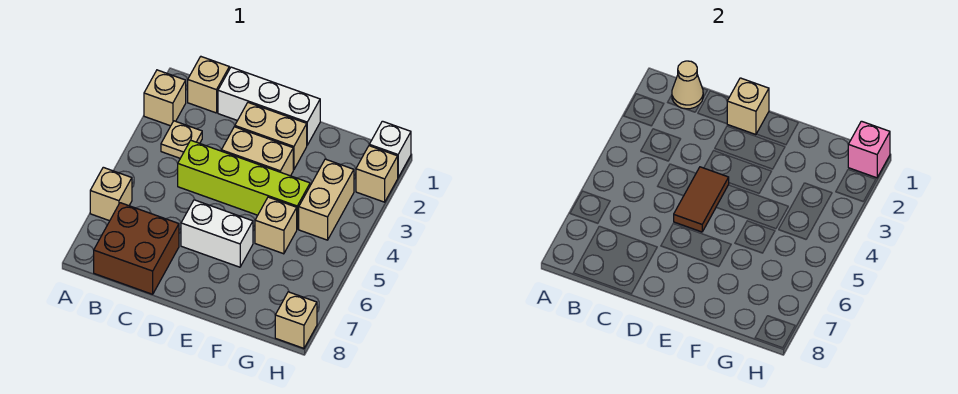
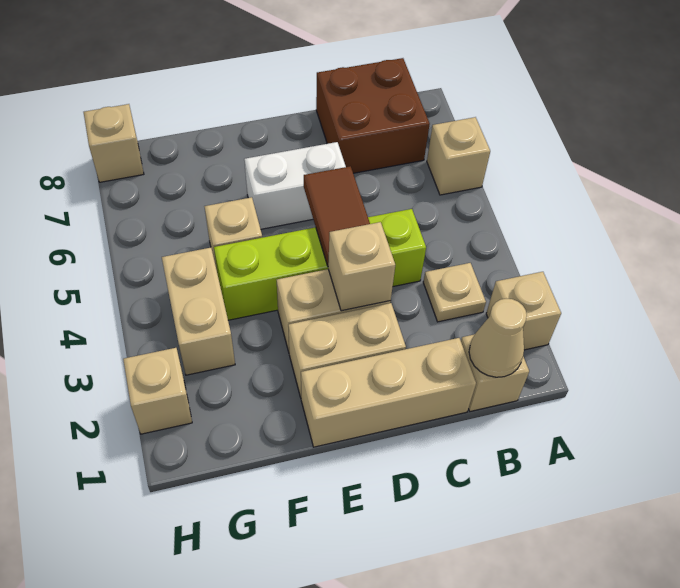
white 1x3 brick [218,67,320,145] -> tan 1x3 brick [301,338,476,447]
tan 1x1 brick [727,78,769,135] -> tan 1x1 brick moved to [328,222,395,311]
white 1x1 brick [369,121,411,177] -> none
pink 1x1 brick [848,121,890,178] -> none

